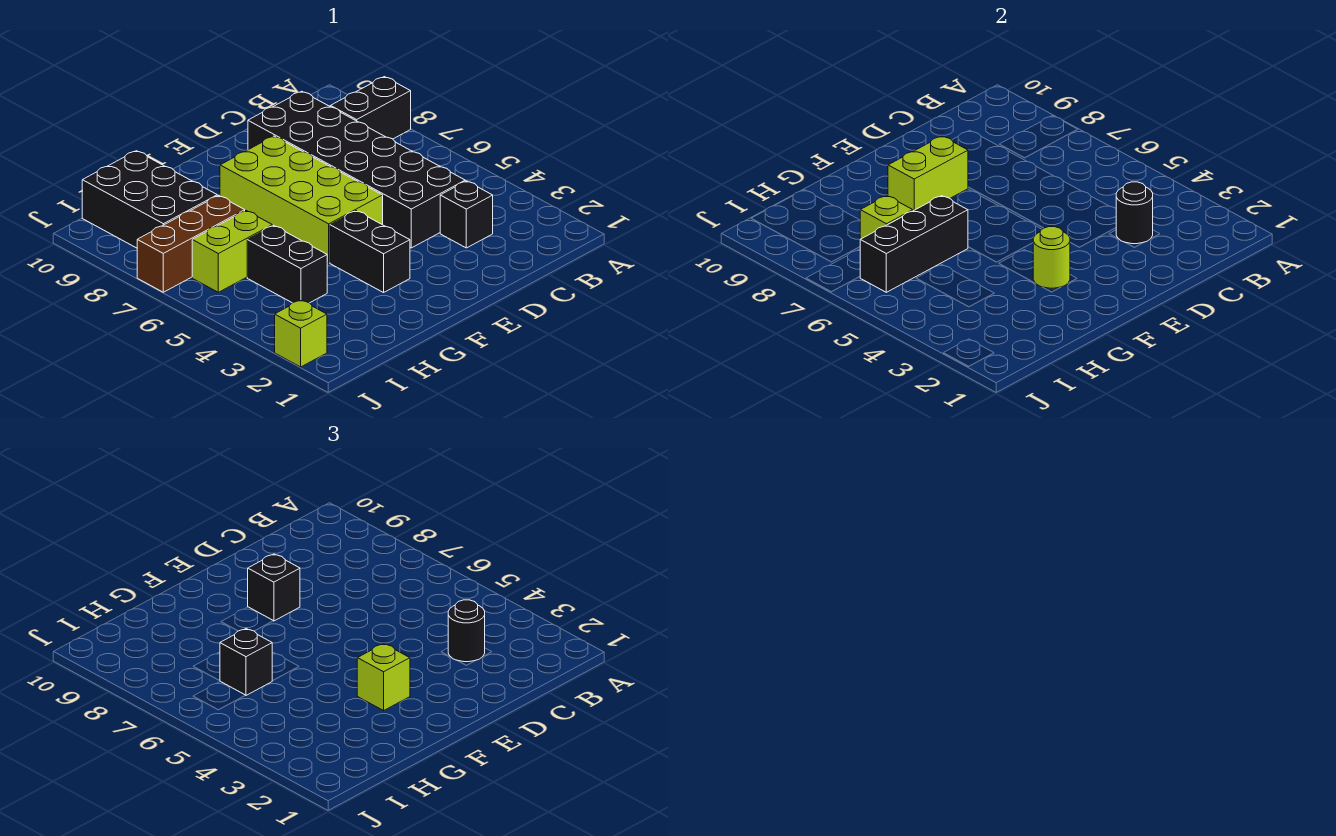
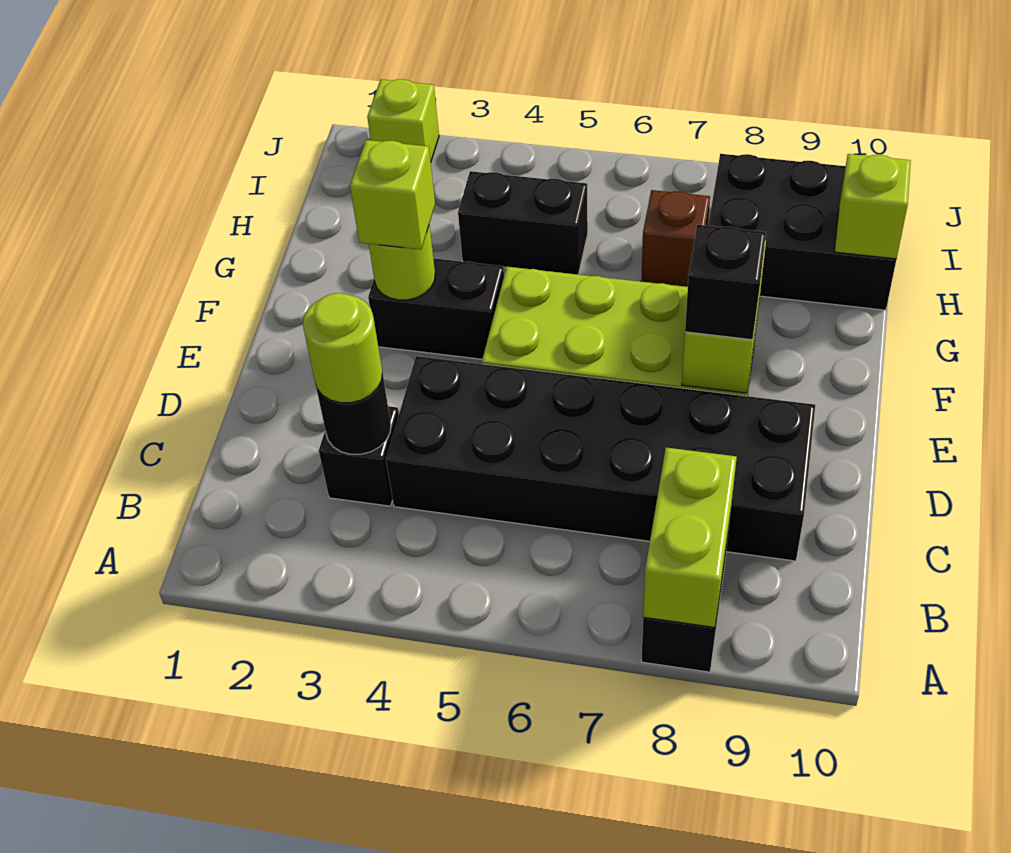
black 1x1 round brick [448,600,485,662] -> lime 1x1 round brick [303,293,382,403]
black 1x3 brick [860,196,968,292] -> none
lime 1x2 brick [192,211,272,292] -> lime 1x2 brick moved to [643,447,737,628]
black 1x1 brick [220,629,272,695] -> none
brown 1x3 brick [137,196,245,292] -> brown 1x1 brick [641,190,710,287]
lime 1x1 brick [860,196,913,239] -> lime 1x1 brick moved to [834,154,911,259]

